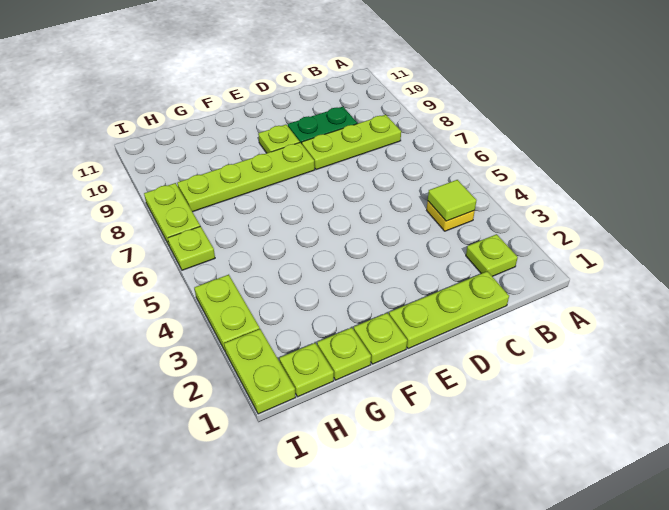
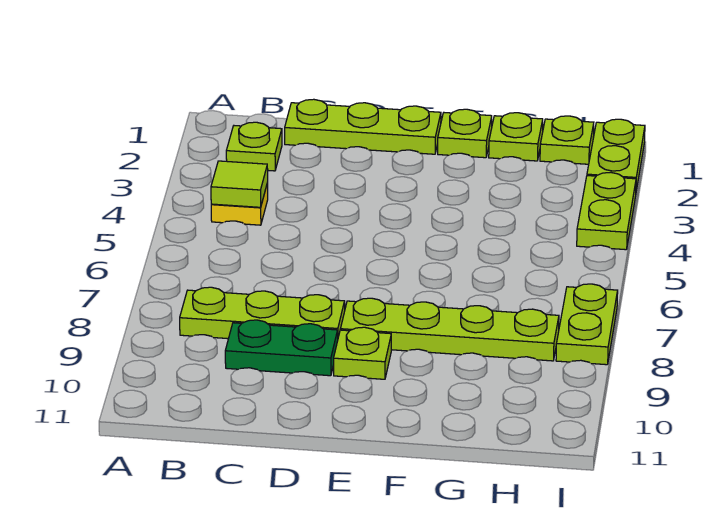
lime 1x1 plate [168,226,215,270] -> none

